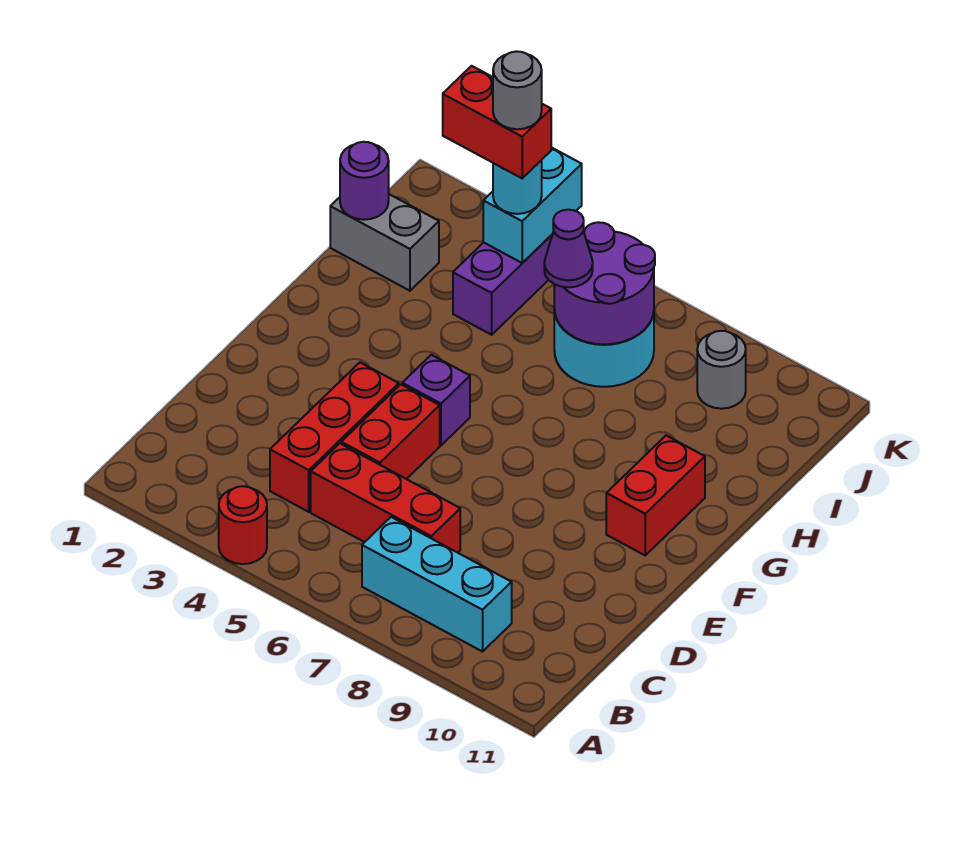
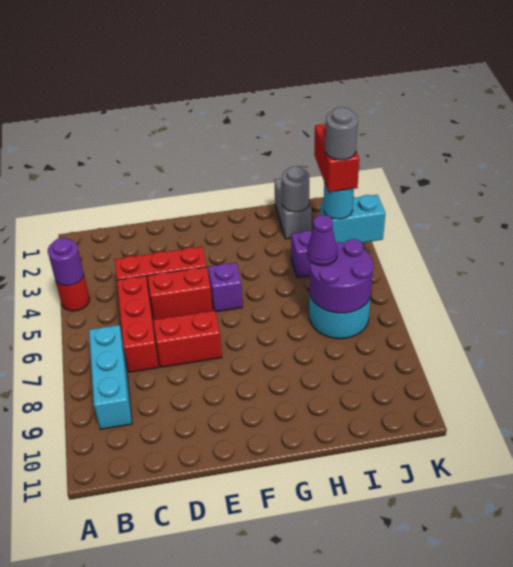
red 1x2 brick [606,436,705,555] -> red 1x2 brick moved to [153,310,222,367]
purple 1x1 round brick [340,142,389,220] -> purple 1x1 round brick moved to [48,238,84,286]
grey 1x1 round brick [697,331,746,409] -> grey 1x1 round brick moved to [282,166,309,212]

